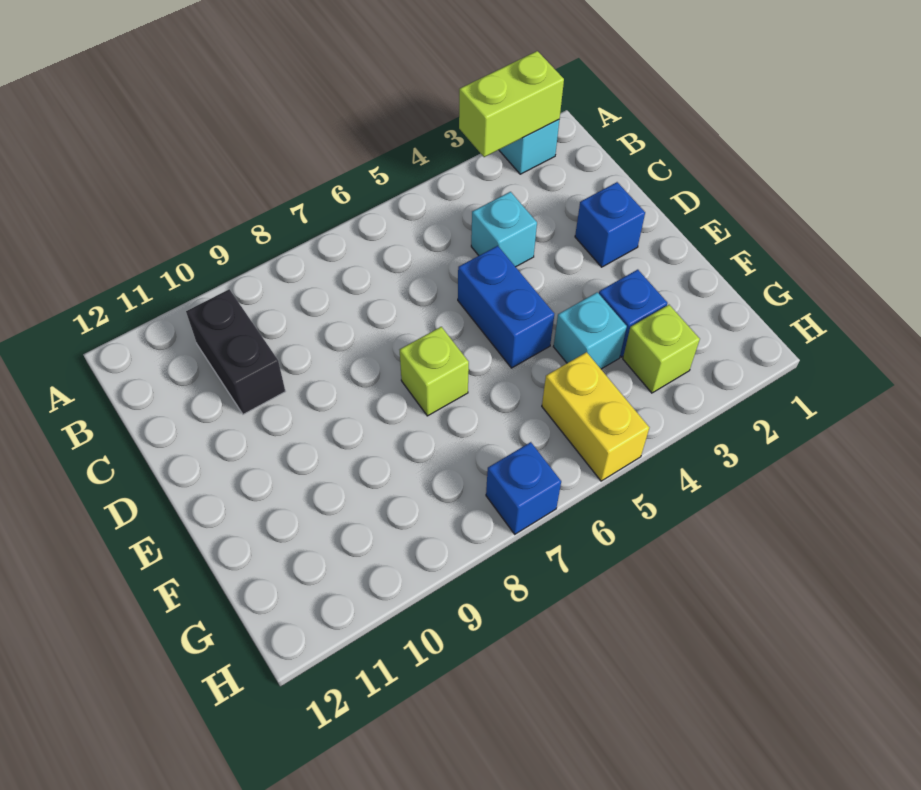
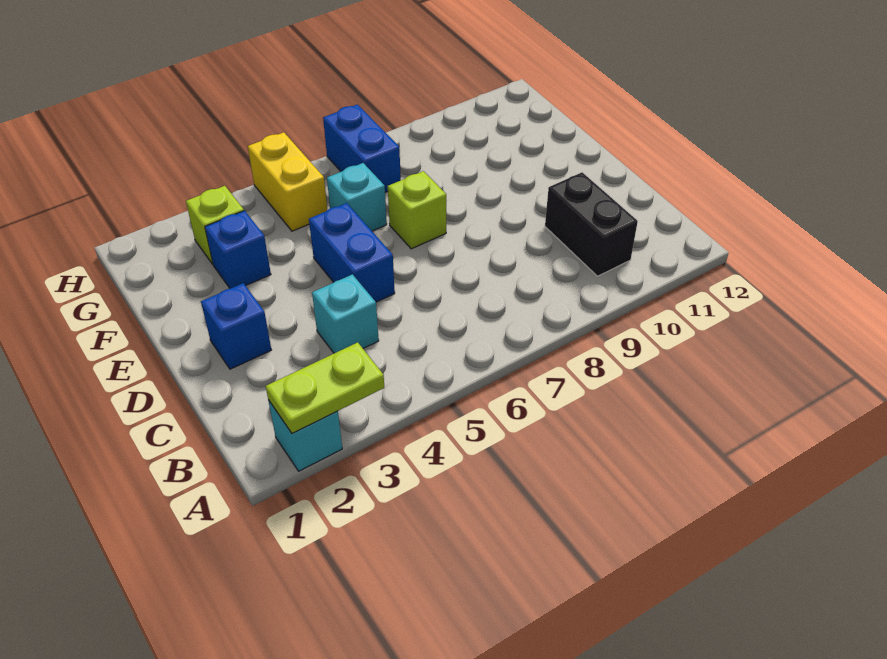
lime 1x2 brick [459,51,564,157] -> lime 1x2 plate [266,342,384,433]
cyan 1x1 brick [553,292,627,369] -> cyan 1x1 brick moved to [327,163,387,231]
blue 1x1 brick [486,442,561,534] -> blue 1x2 brick [323,104,401,192]

